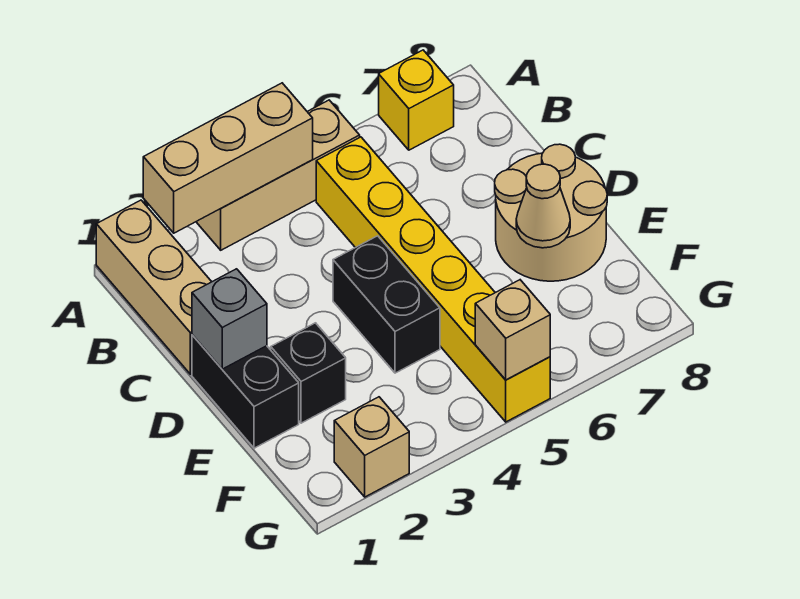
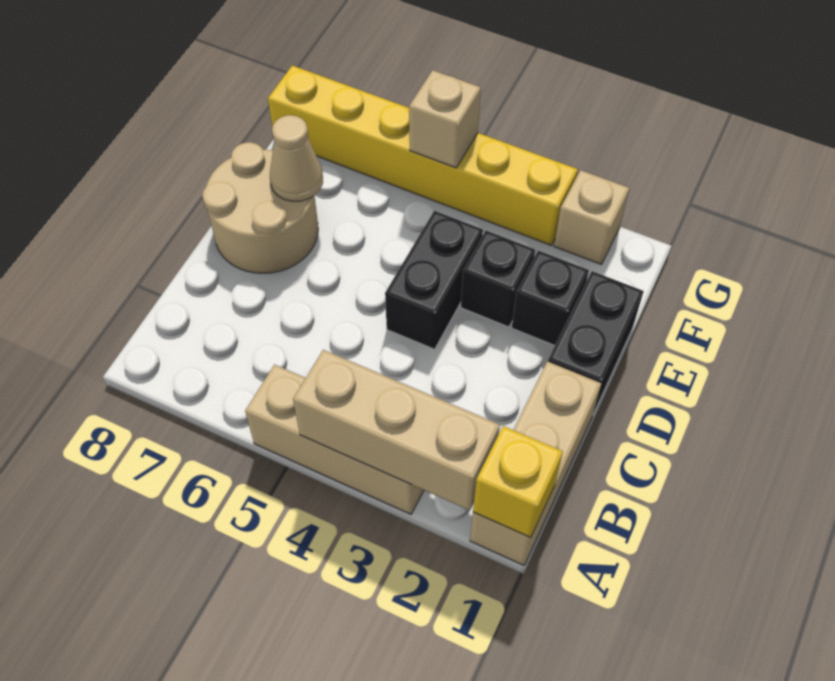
yellow 1x1 brick [379,50,454,150] -> yellow 1x1 brick moved to [473,426,563,538]
yellow 1x6 brick [316,137,550,422] -> yellow 1x6 brick turned to [268,65,578,246]
grey 1x1 brick [192,269,267,369] -> none
none -> black 1x1 brick [461,231,535,327]

